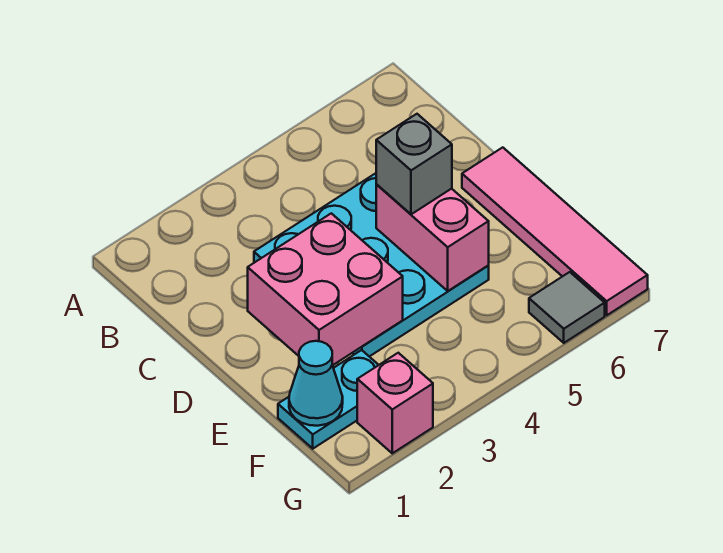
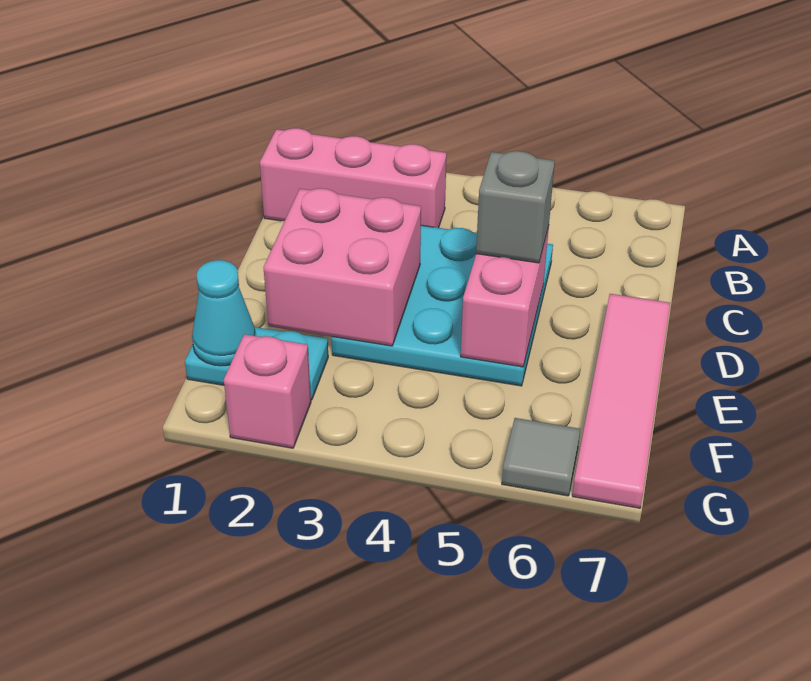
none -> pink 1x3 brick [260,128,447,228]

